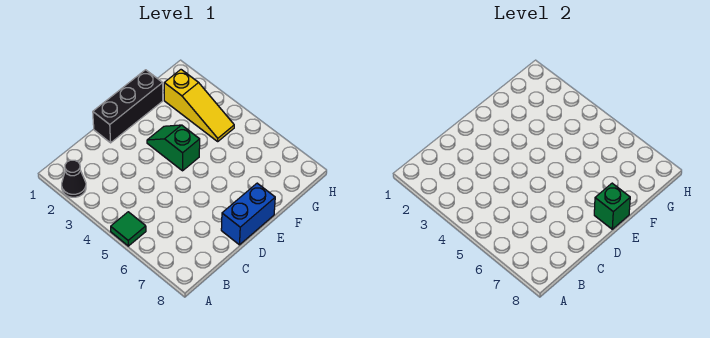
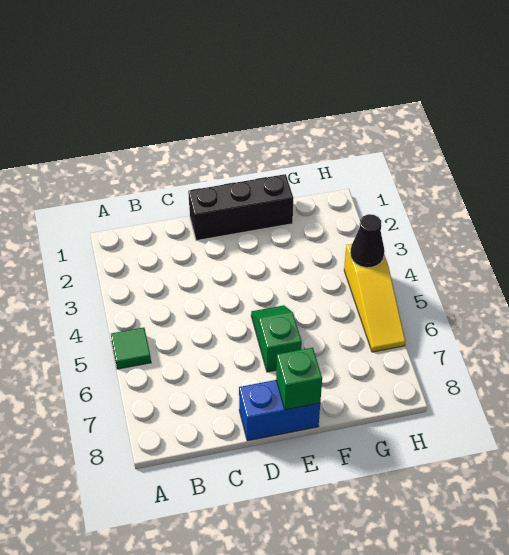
black 1x1 cone [62,160,86,197] -> black 1x1 cone moved to [350,214,385,268]
green 1x2 slope [147,125,200,171] -> green 1x2 slope moved to [251,305,302,372]
yellow 1x3 slope [164,70,234,141] -> yellow 1x3 slope moved to [344,244,405,352]

